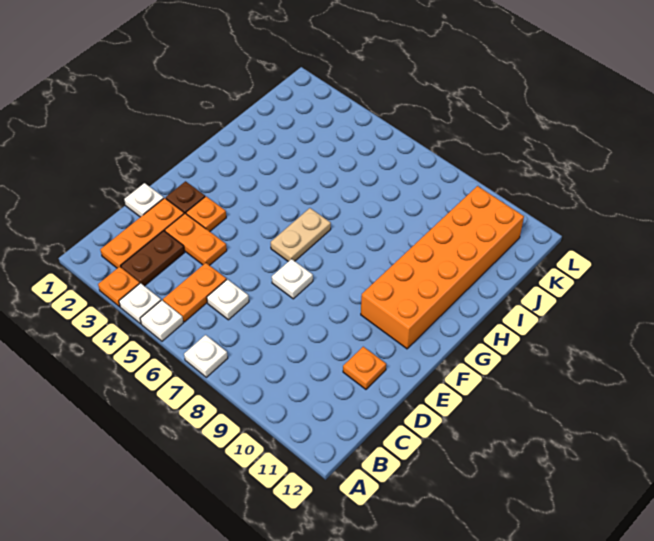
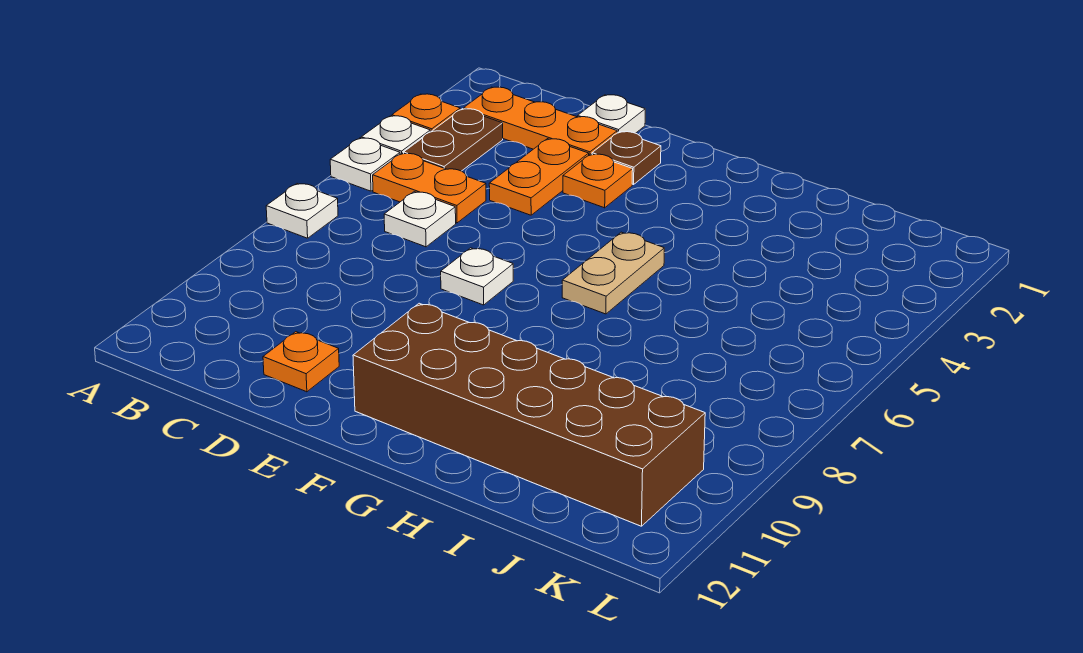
brown 1x2 plate [121,231,185,286] -> brown 1x2 plate turned to [404,109,503,171]
tan 1x2 plate [271,208,331,262] -> tan 1x2 plate turned to [562,232,664,314]
orange 2x6 brick [361,186,524,349] -> brown 2x6 brick [353,303,705,526]

